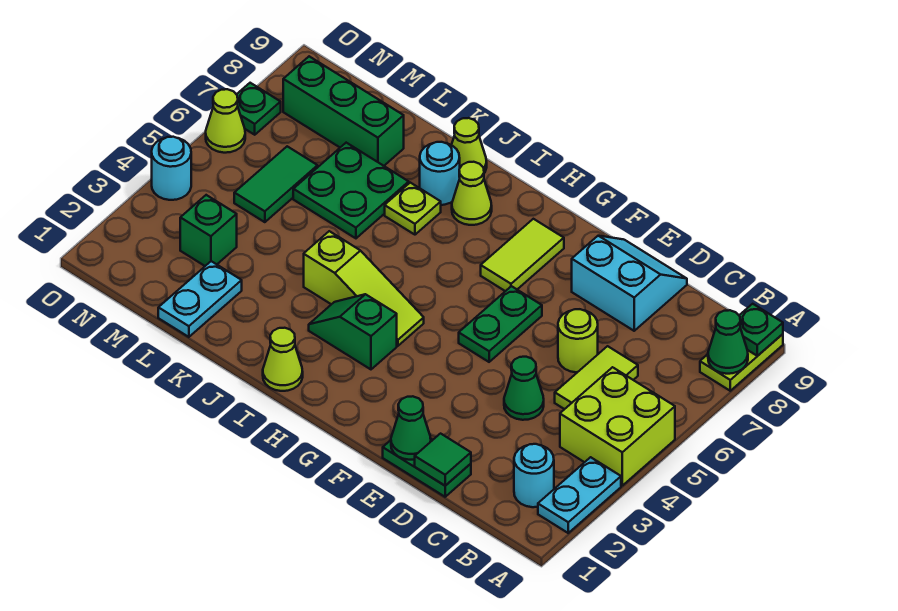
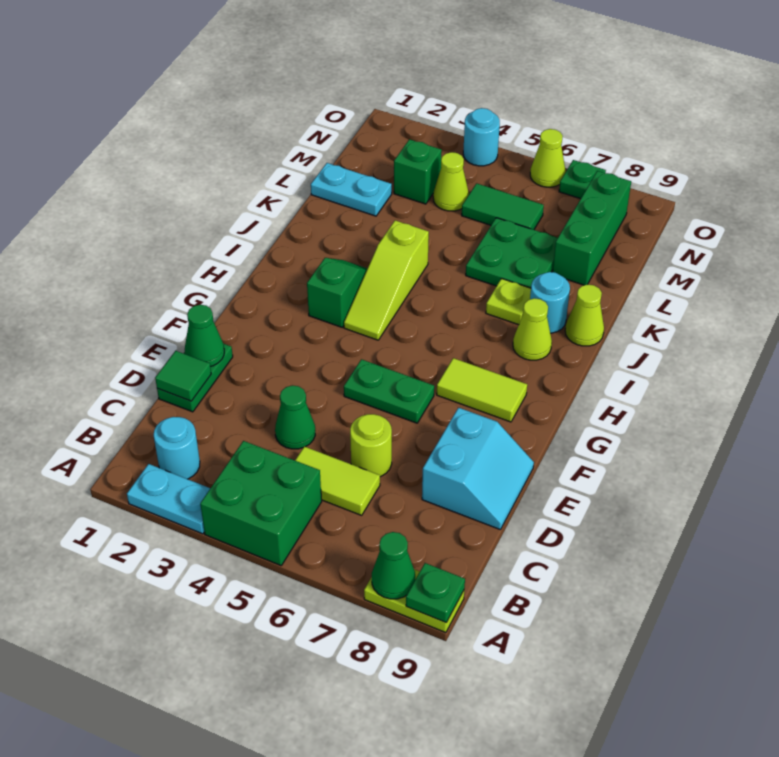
lime 2x2 brick [560,367,675,486] -> green 2x2 brick [200,441,322,565]
lime 1x1 cone [263,328,303,391] -> lime 1x1 cone moved to [433,152,469,211]

